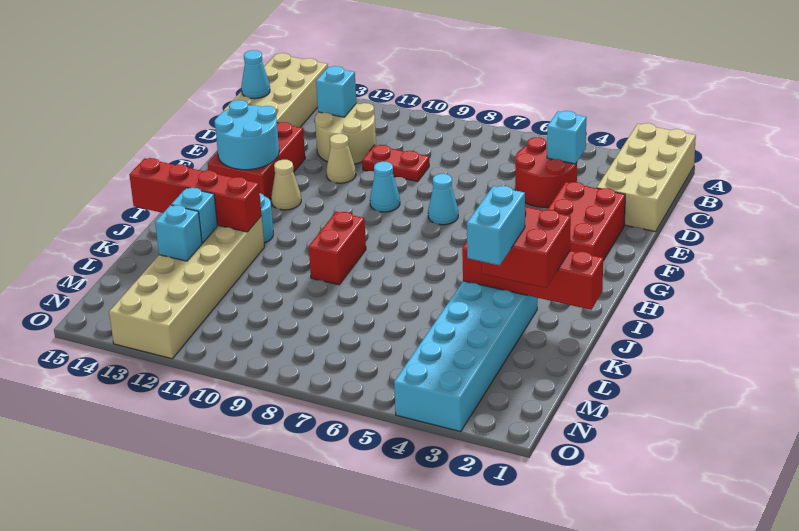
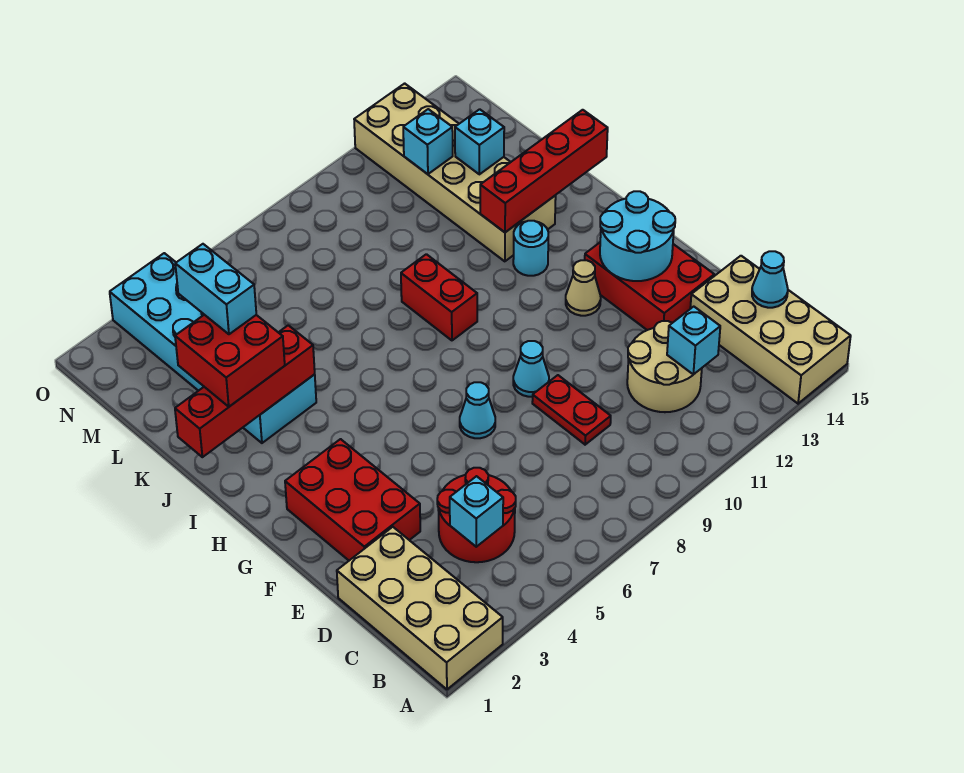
red 1x2 plate [362,145,429,182] -> red 1x2 plate turned to [532,375,611,445]
tan 1x1 cone [326,134,356,183] -> none
cyan 1x1 brick [171,188,217,243] -> cyan 1x1 brick moved to [403,109,453,174]

